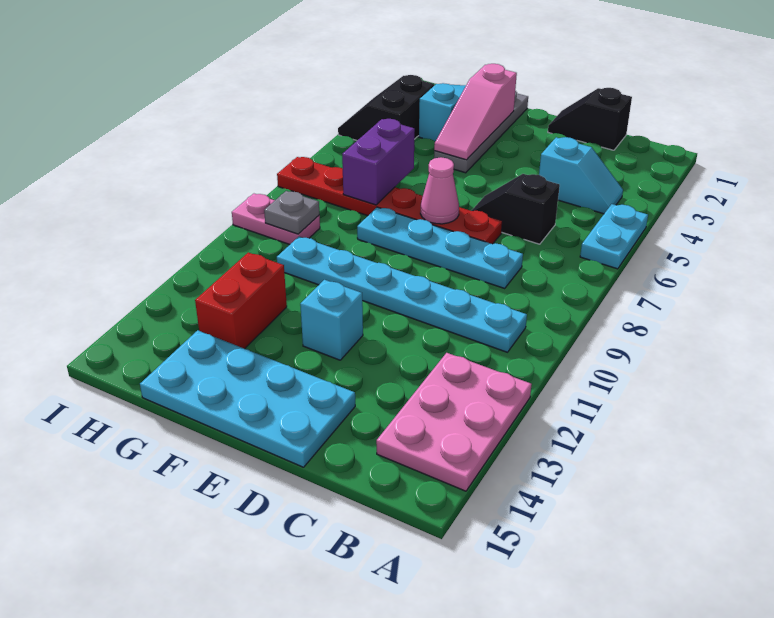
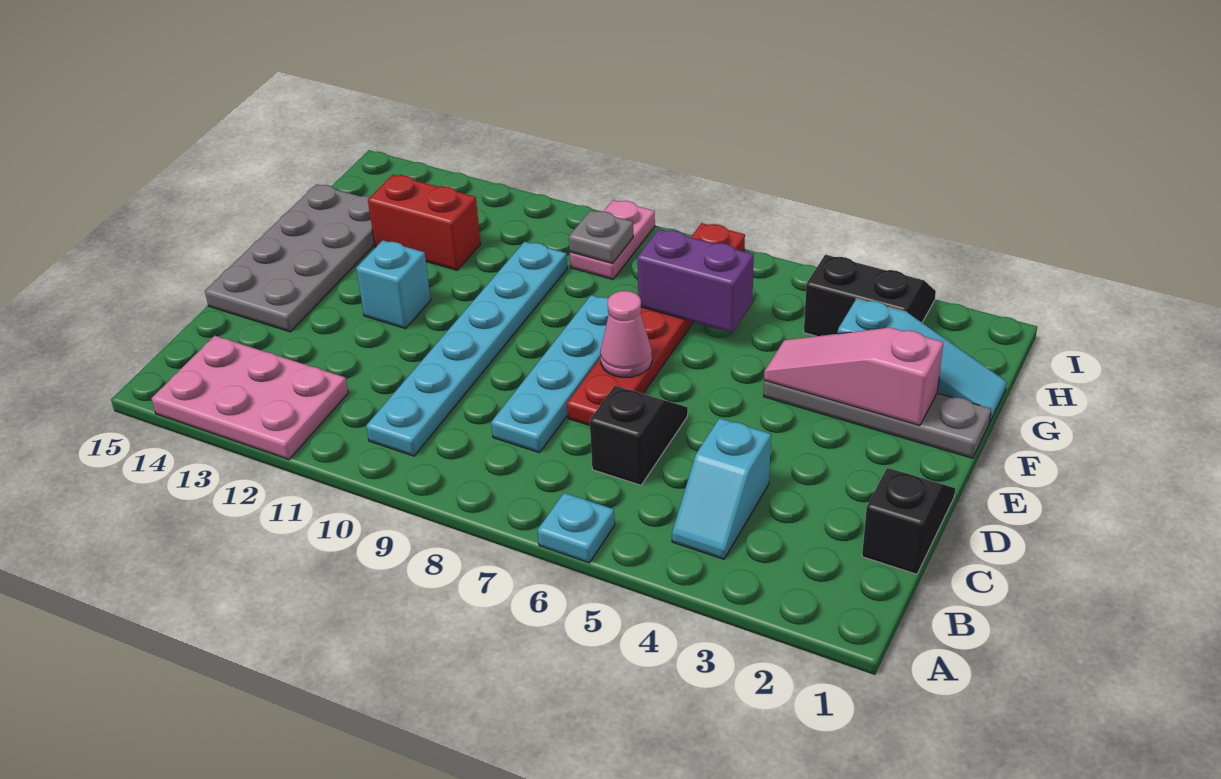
cyan 1x2 plate [580,204,648,269] -> cyan 1x1 plate [538,493,615,563]
cyan 2x4 plate [140,330,355,467] -> grey 2x4 plate [205,184,375,332]

